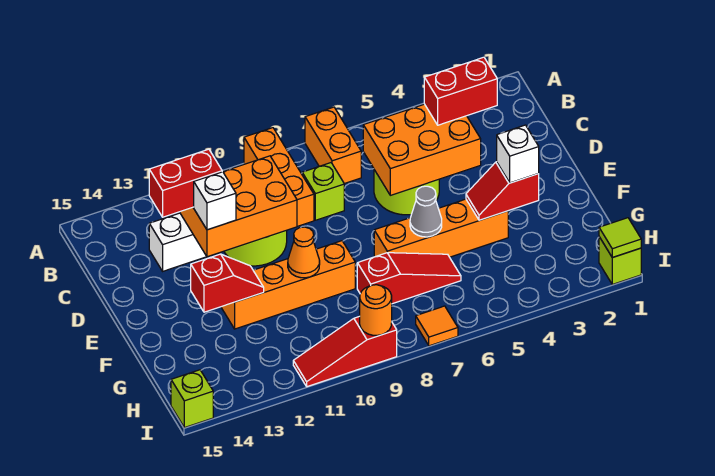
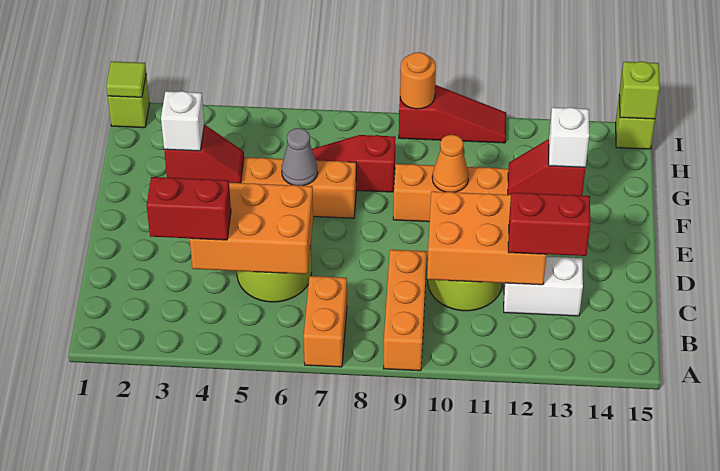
lime 1x1 brick [302,163,344,220] -> lime 1x1 brick moved to [619,61,660,119]
white 1x1 brick [194,172,236,230] -> white 1x1 brick moved to [549,107,589,167]
orange 1x1 tile [416,306,458,346] -> none

